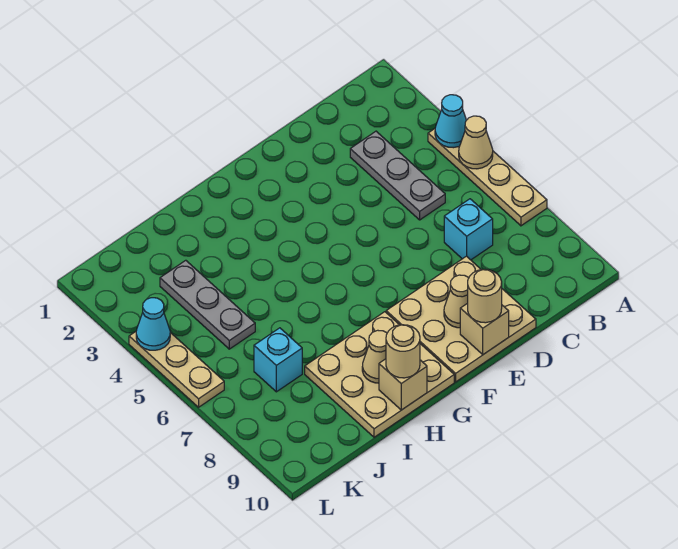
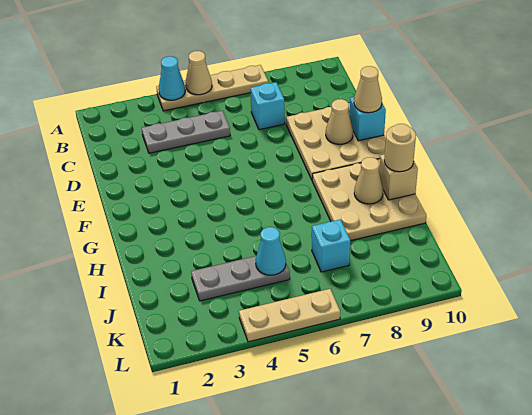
tan 1x1 brick [460,303,509,355] -> cyan 1x1 brick [349,97,386,141]
tan 1x1 round brick [468,269,502,323] -> tan 1x1 cone [354,66,382,113]
cyan 1x1 cone [136,298,170,350] -> cyan 1x1 cone moved to [256,227,286,275]

